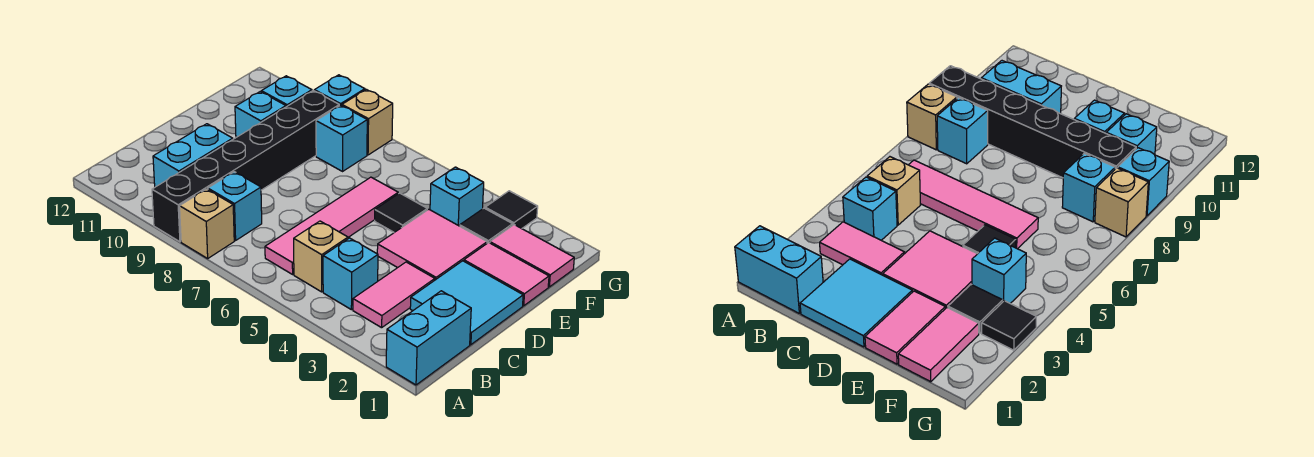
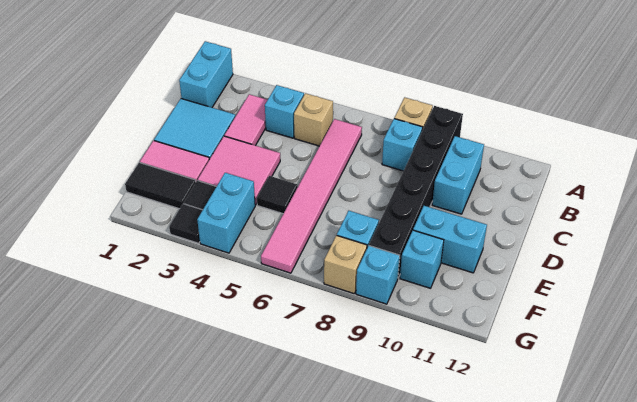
pink 1x4 tile [265,177,398,274] -> pink 1x6 tile [261,119,362,273]
cyan 1x1 brick [235,92,286,137] -> cyan 1x2 brick [413,206,487,273]
pink 1x2 tile [490,225,574,287] -> black 1x2 tile [125,163,196,209]
cyan 1x1 brick [430,167,484,226] -> cyan 1x2 brick [197,173,255,253]

